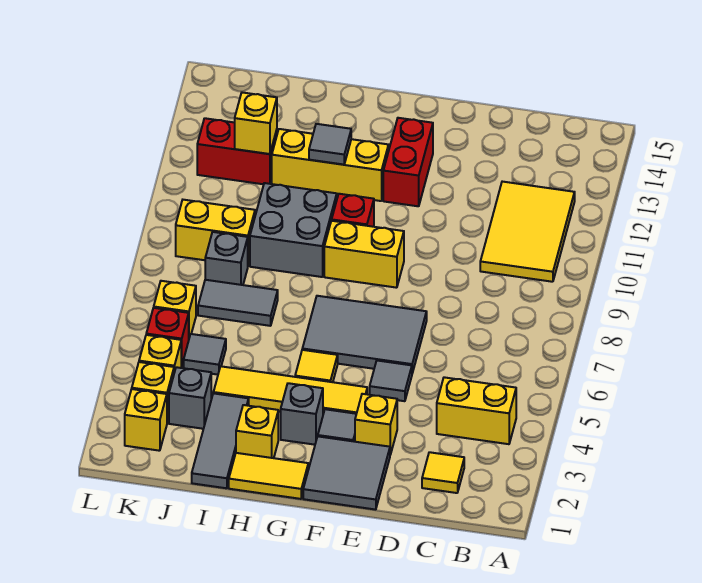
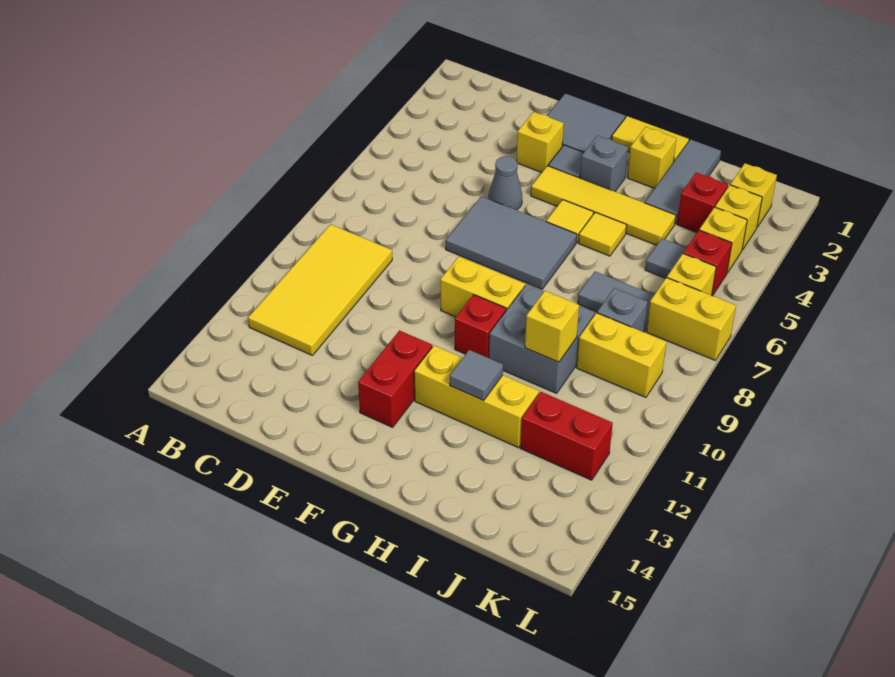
yellow 1x2 brick [437,377,516,444] -> yellow 1x2 brick moved to [646,278,736,360]
yellow 2x3 tile [480,182,575,282] -> yellow 2x4 tile [248,224,392,355]
yellow 1x1 tile [422,452,464,493] -> yellow 1x1 tile moved to [579,212,627,256]
grey 1x1 tile [370,361,412,401] -> grey 1x1 cone [488,156,522,210]
grey 1x1 brick [169,367,211,429] -> red 1x1 brick [677,172,728,232]
yellow 1x1 brick [235,92,277,154] -> yellow 1x1 brick moved to [525,291,579,362]

